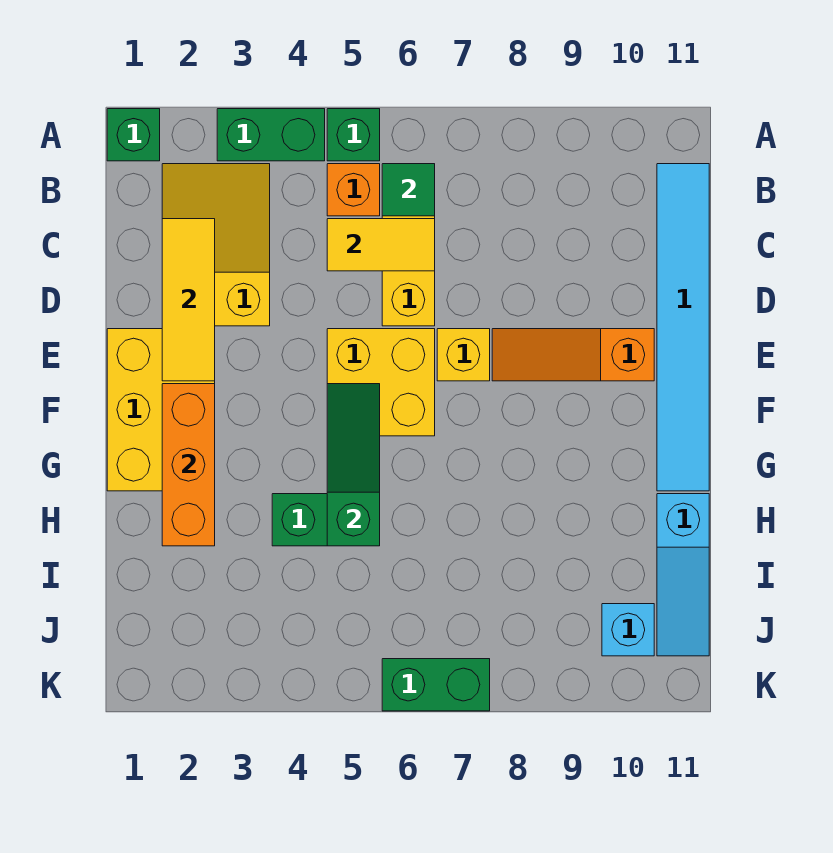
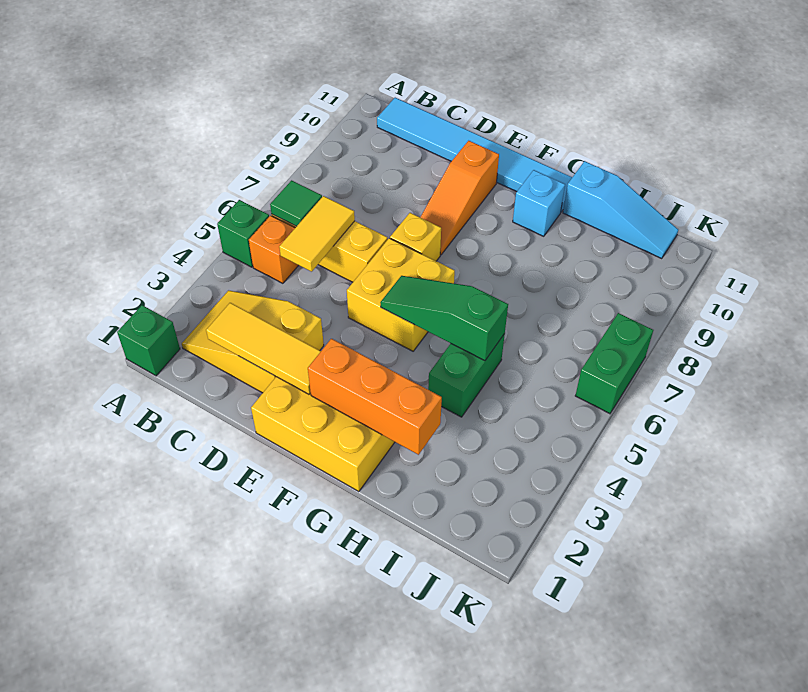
green 1x2 brick [217,109,325,161] -> none
cyan 1x1 brick [602,604,654,656] -> cyan 1x1 brick moved to [513,170,565,236]

